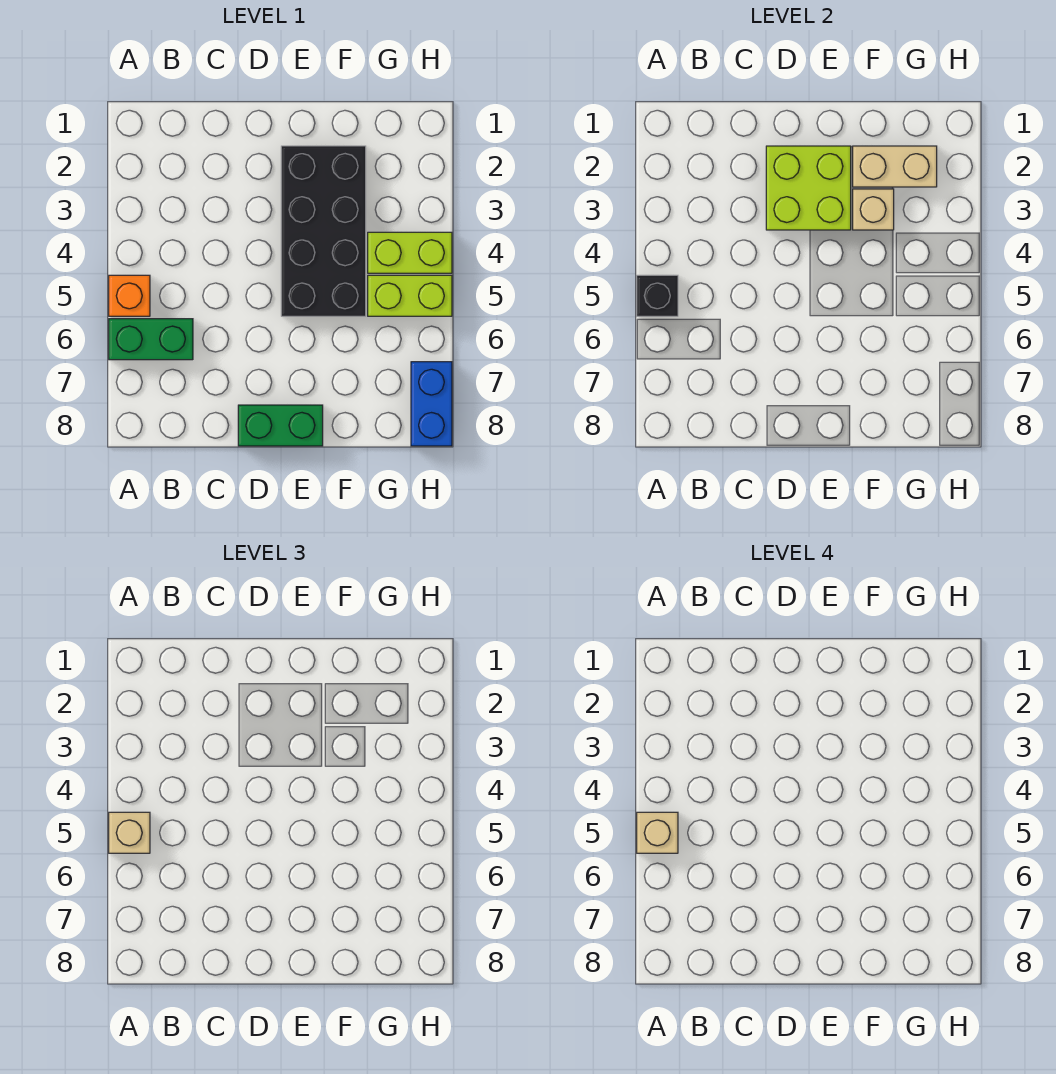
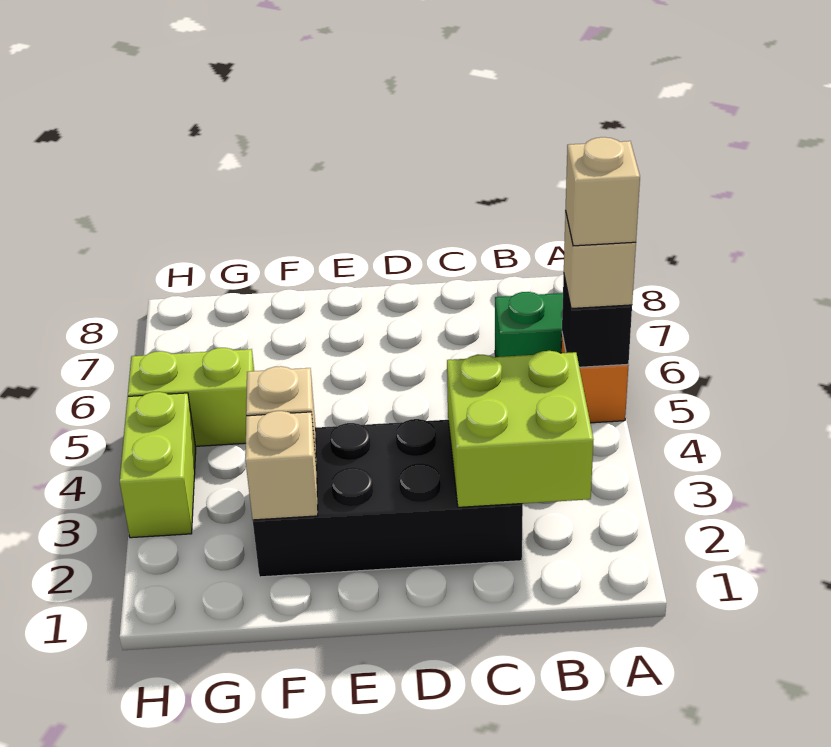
lime 2x2 brick [766,146,851,230] -> lime 2x2 brick moved to [447,351,593,507]
green 1x2 brick [238,405,323,446] -> none
black 2x4 brick [281,146,366,316] -> black 2x4 brick turned to [253,419,523,577]
tan 1x2 brick [853,146,937,187] -> tan 1x1 brick [245,411,318,520]
lime 1x2 brick [368,232,452,273] -> lime 1x2 brick turned to [120,392,196,538]
blue 1x2 brick [411,362,452,446] -> none

